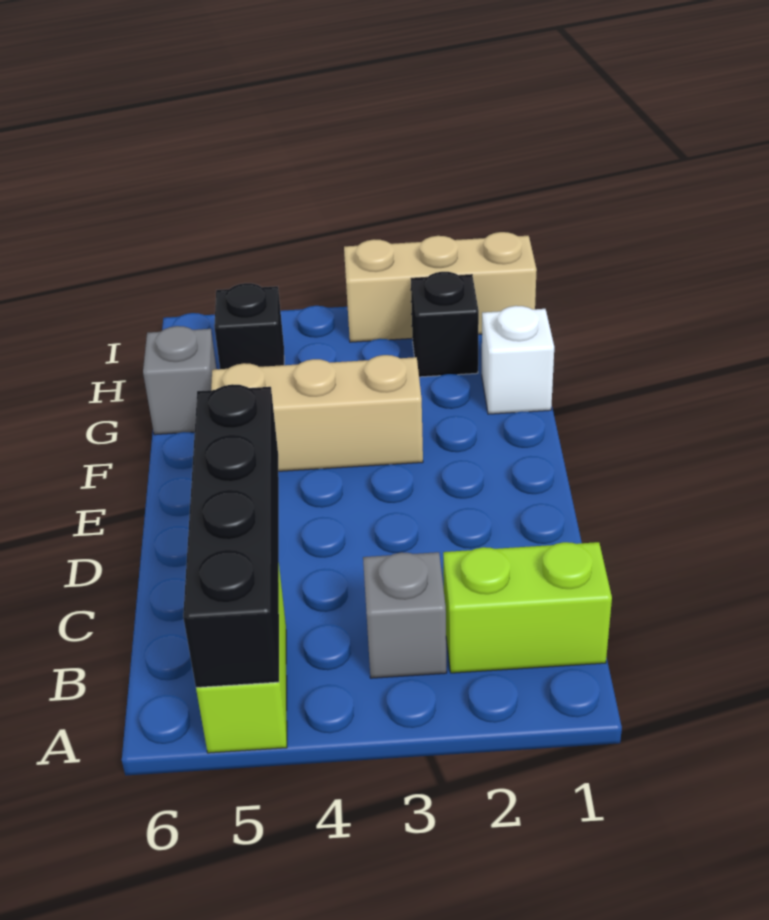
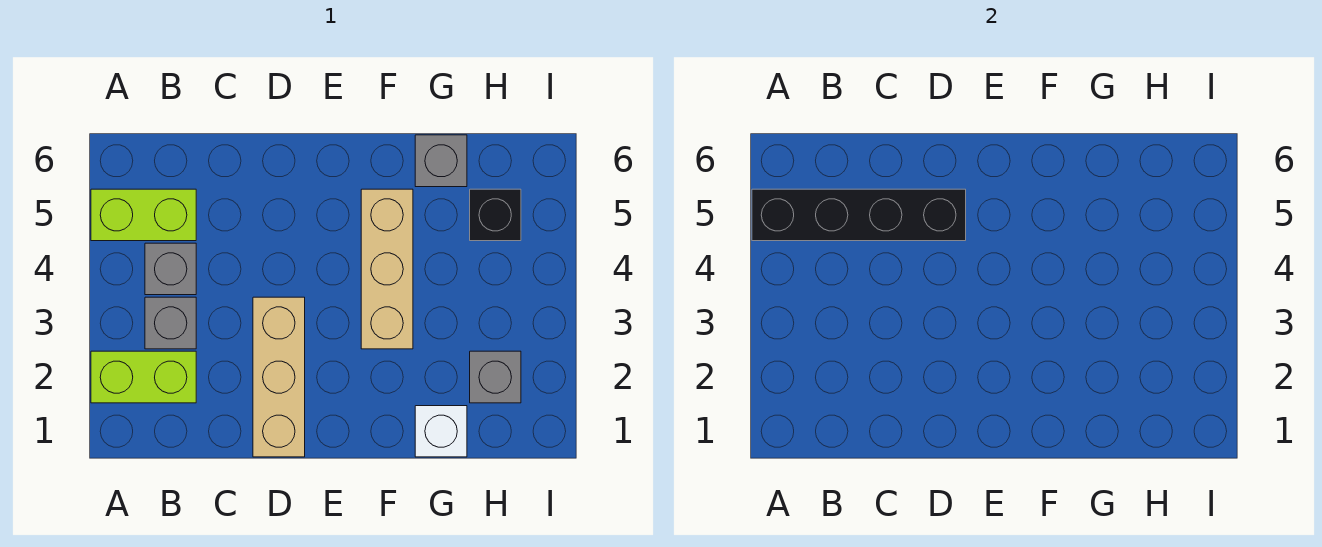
lime 1x2 brick [443,542,612,673] -> lime 1x2 brick turned to [91,351,196,403]
none -> grey 1x1 brick [145,243,196,295]
black 1x1 brick [411,272,479,377] -> grey 1x1 brick [470,351,521,403]
tan 1x3 brick [344,232,537,342] -> tan 1x3 brick moved to [253,297,305,457]

